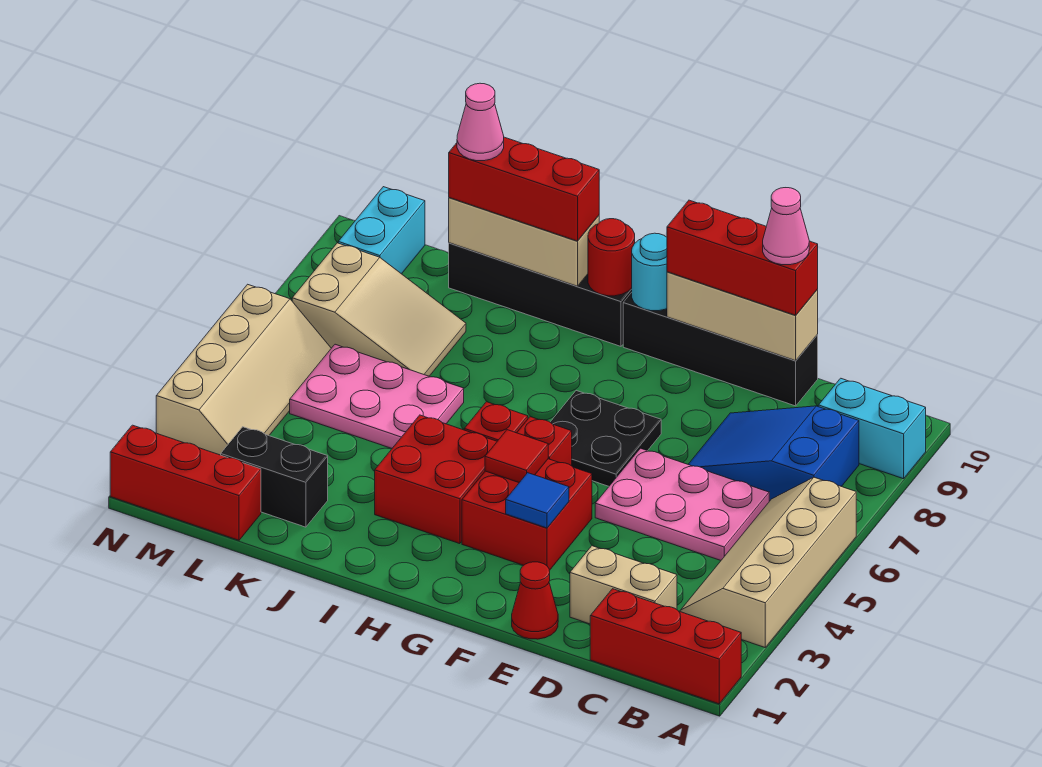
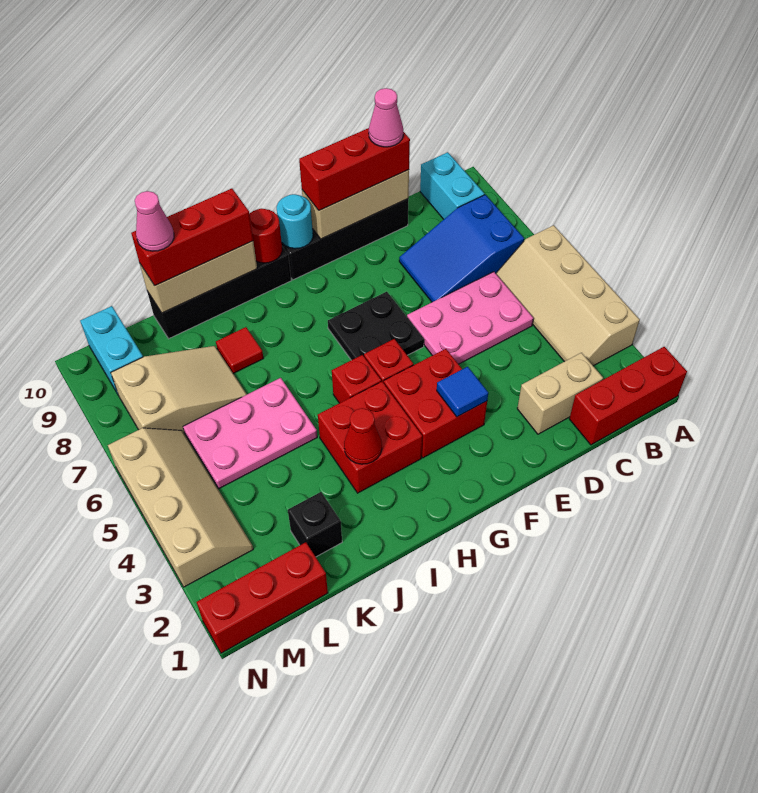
cyan 1x2 brick [818,378,926,479] -> cyan 1x2 brick turned to [420,152,484,219]
red 1x1 cone [512,562,558,639] -> red 1x1 cone moved to [344,408,382,464]
red 1x1 tile [485,430,548,482] -> red 1x1 tile moved to [216,327,263,373]
black 1x2 brick [221,427,328,527] -> black 1x1 brick [288,492,342,557]

